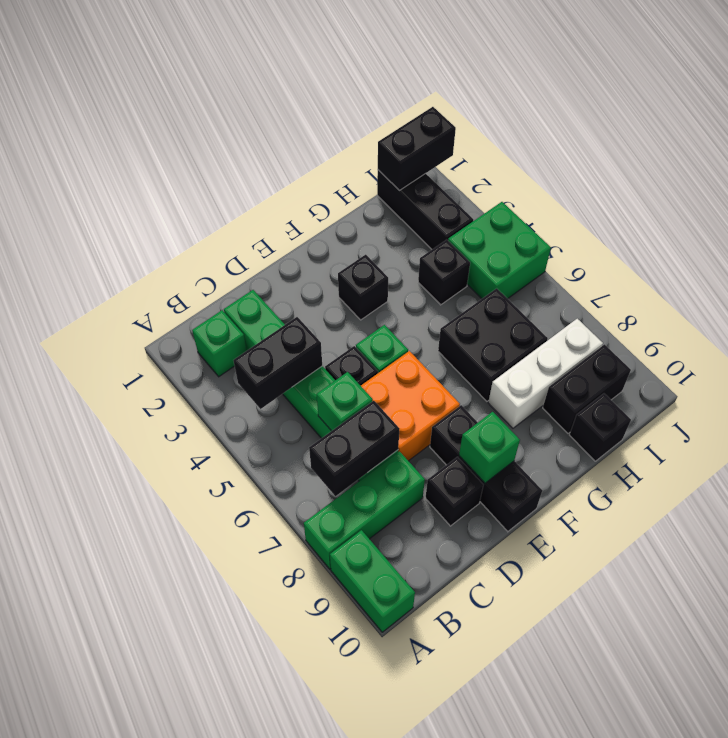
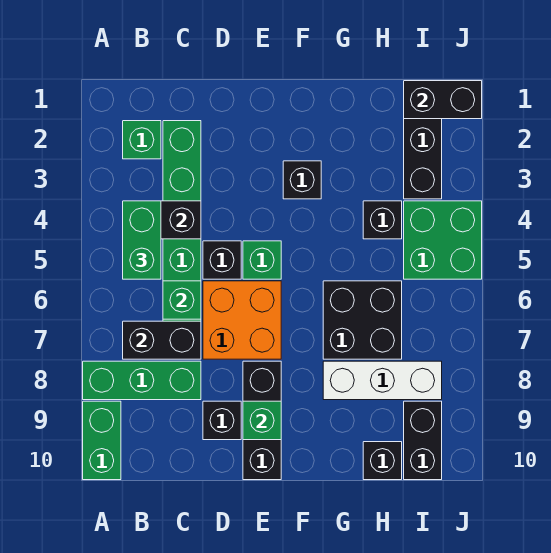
none -> green 1x2 brick [123,201,161,279]
black 1x2 brick [543,345,631,433] -> black 1x2 brick turned to [404,401,442,480]

